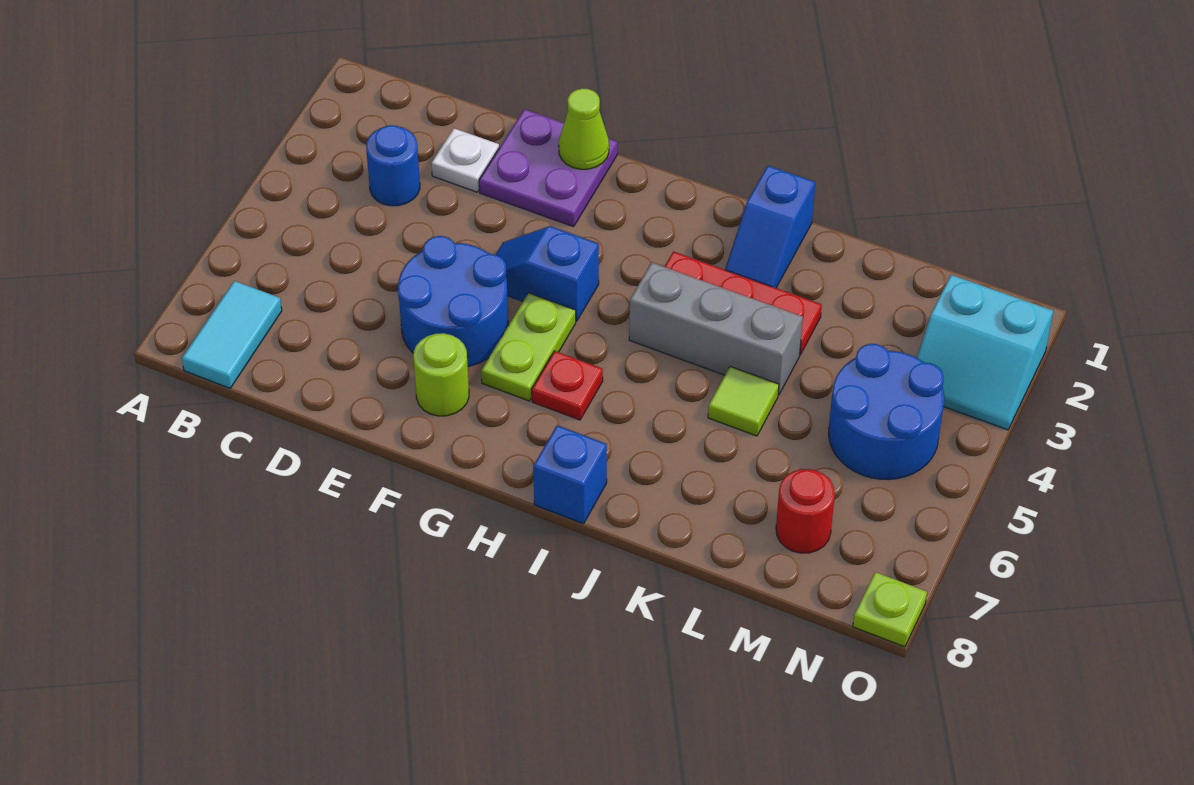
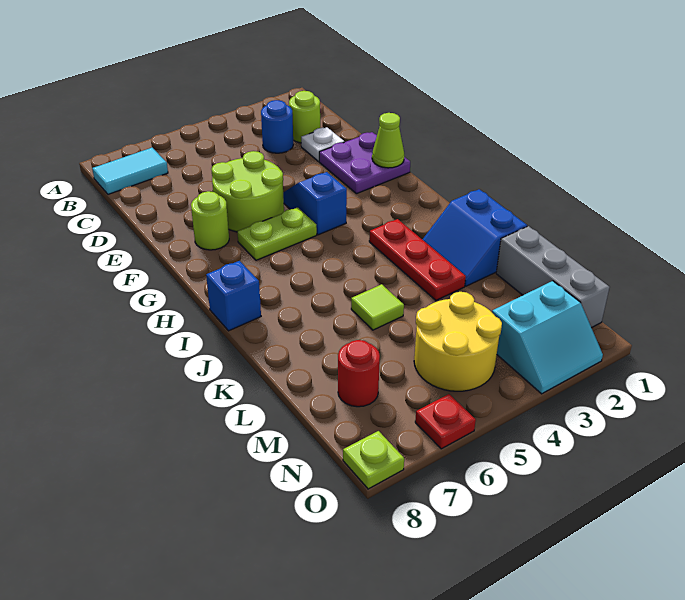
none -> lime 1x1 round brick [289,91,320,143]
blue 2x2 round brick [398,236,508,366] -> lime 2x2 round brick [211,151,284,232]
red 1x1 plate [532,351,603,420] -> red 1x1 plate moved to [415,394,476,449]
grey 1x3 brick [629,262,803,395] -> grey 1x3 brick moved to [496,226,610,328]
blue 1x2 slope [725,165,815,288] -> blue 2x2 slope [422,189,527,286]
blue 2x2 round brick [829,344,944,479] -> yellow 2x2 round brick [414,292,502,391]
cyan 2x2 slope [916,275,1053,430] -> cyan 2x2 slope turned to [492,281,603,394]

